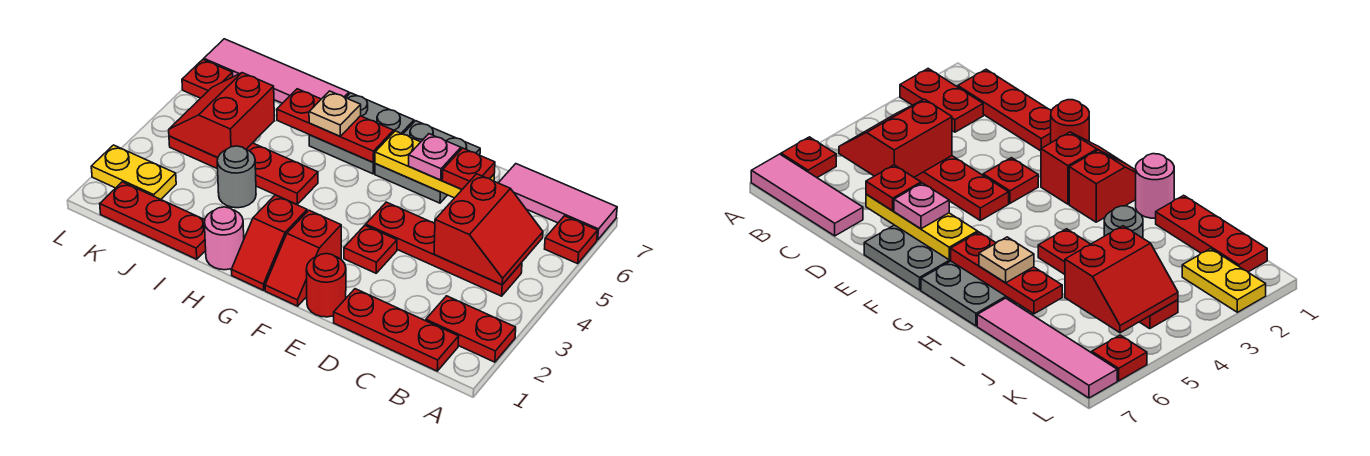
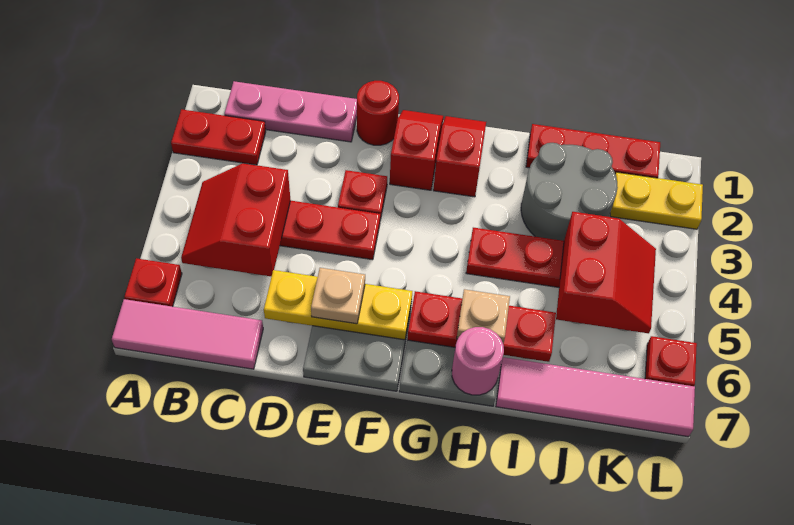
red 1x3 plate [334,289,459,371] -> pink 1x3 plate [224,81,357,142]
red 1x1 plate [442,148,495,189] -> none
pink 1x1 plate [409,134,461,180] -> tan 1x1 plate [311,268,365,324]
pink 1x1 round brick [204,207,244,270] -> pink 1x1 round brick moved to [452,327,504,395]
grey 1x1 round brick [217,146,256,208] -> grey 2x2 round brick [521,143,618,241]

